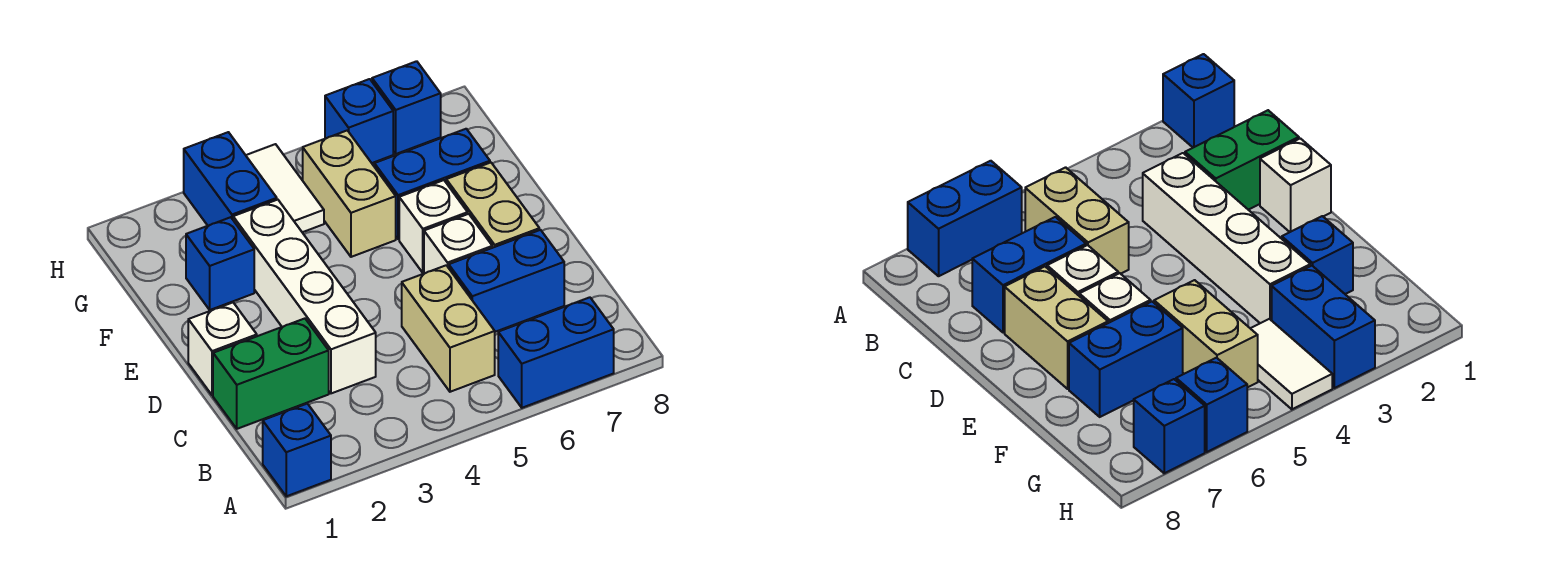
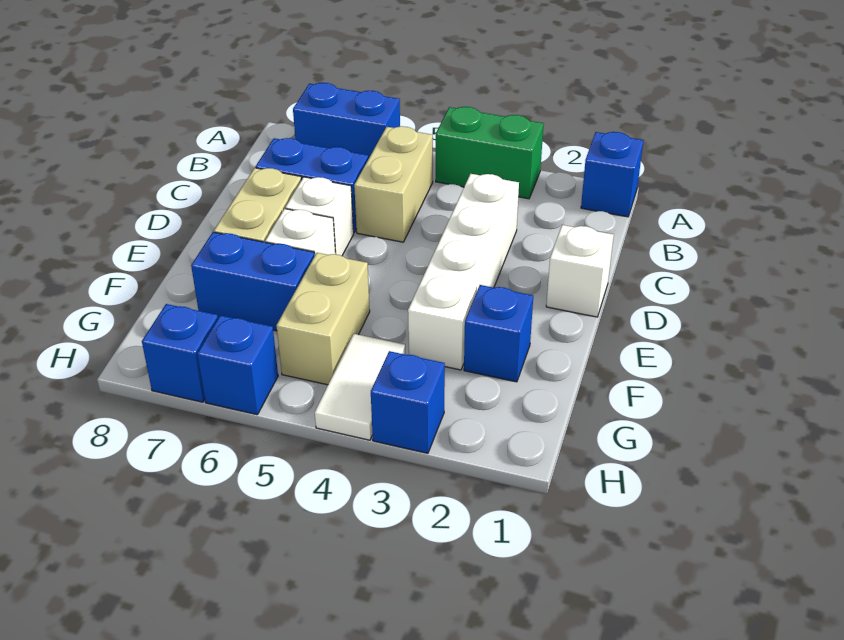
green 1x2 brick [213,319,329,429] -> green 1x2 brick moved to [436,107,544,199]
blue 1x2 brick [184,132,277,226] -> blue 1x1 brick [371,351,445,453]

